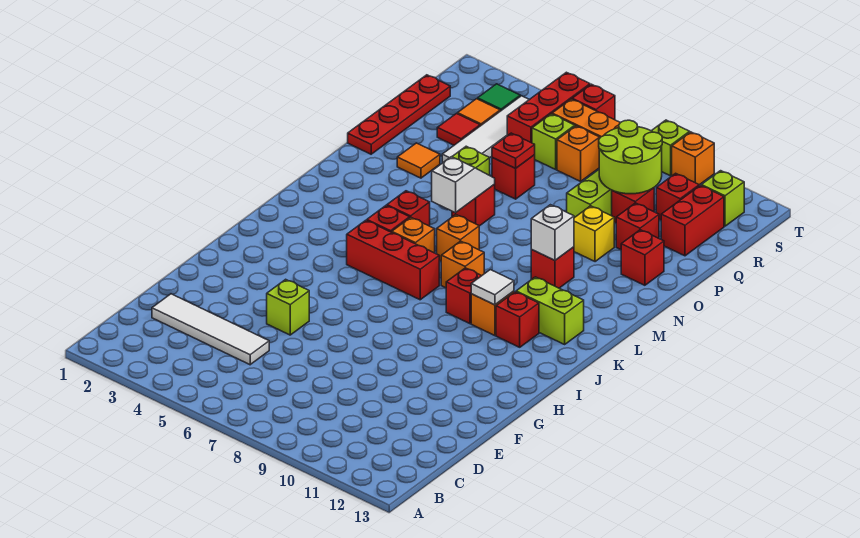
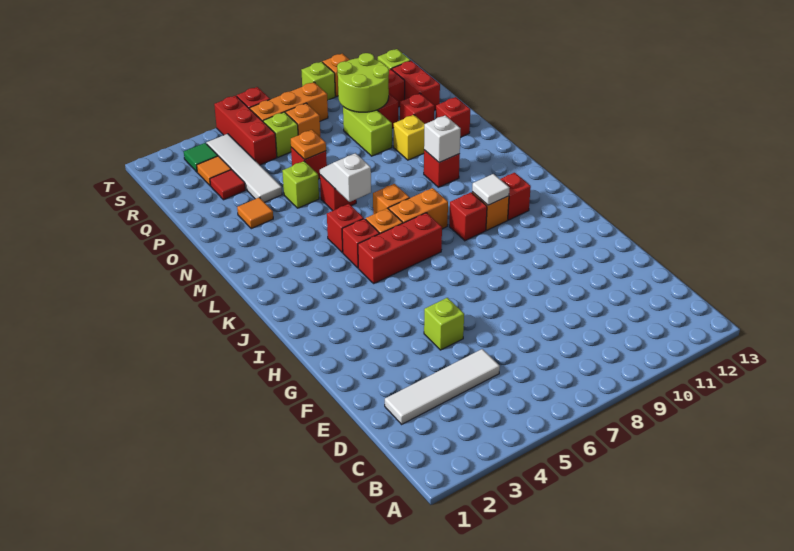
orange 1x1 brick [441,241,484,288] -> orange 1x2 brick [389,188,448,229]
lime 1x2 brick [516,277,584,344] -> none
red 1x4 plate [348,75,450,154] -> none
red 1x1 plate [492,133,535,168] -> orange 1x1 plate [291,130,326,160]

